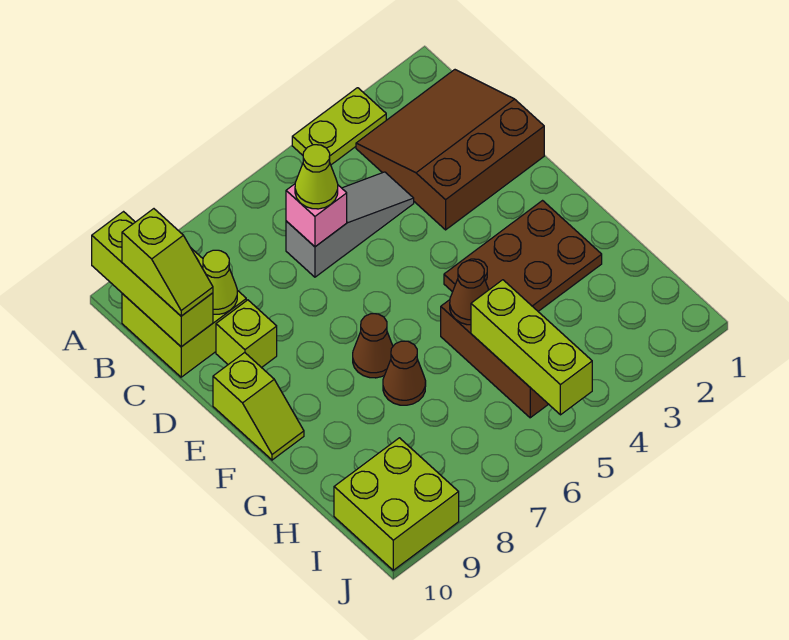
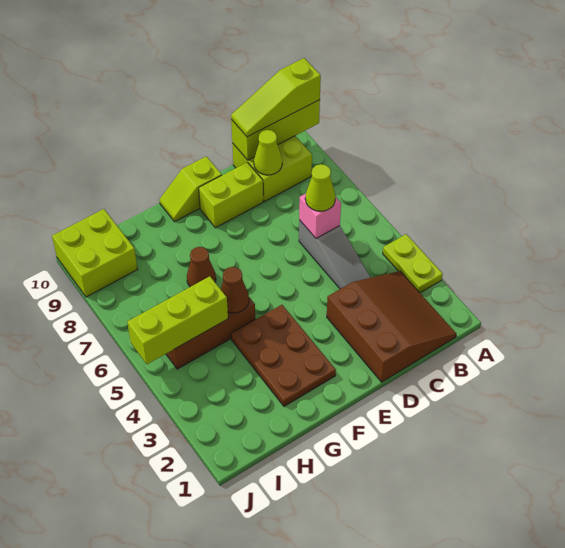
lime 1x2 slope [122,209,213,316] -> lime 1x3 slope [231,58,321,137]
lime 1x1 brick [216,300,277,368] -> lime 1x2 brick [199,162,264,228]
brown 1x1 cone [353,314,393,378] -> none

